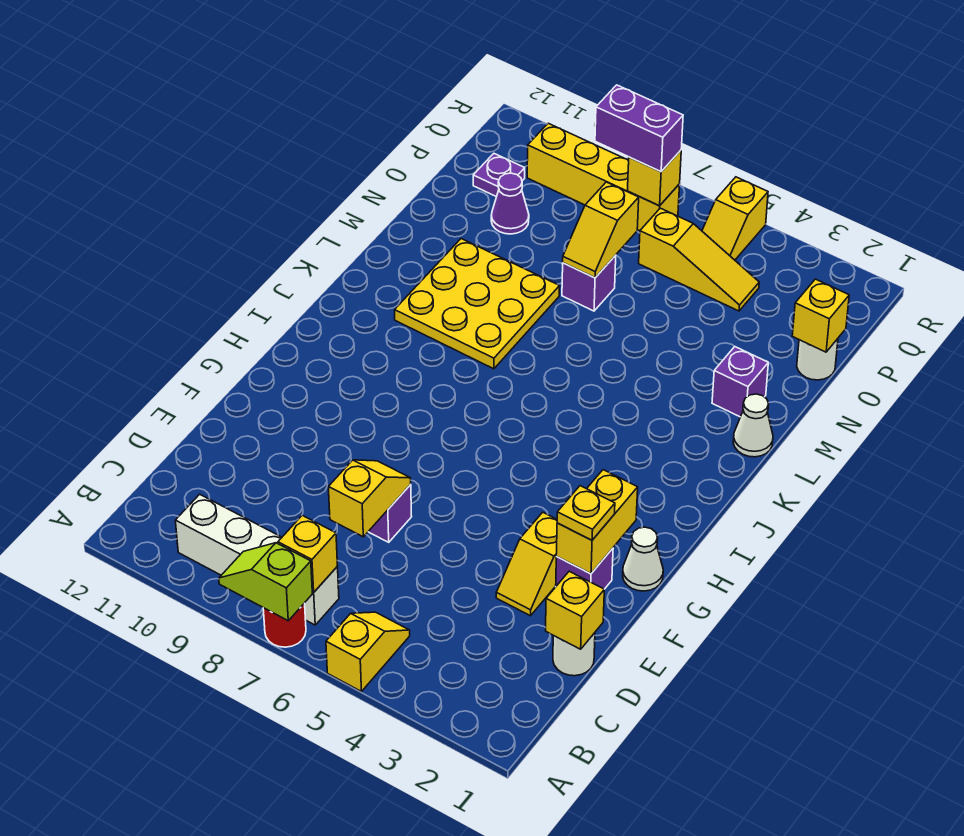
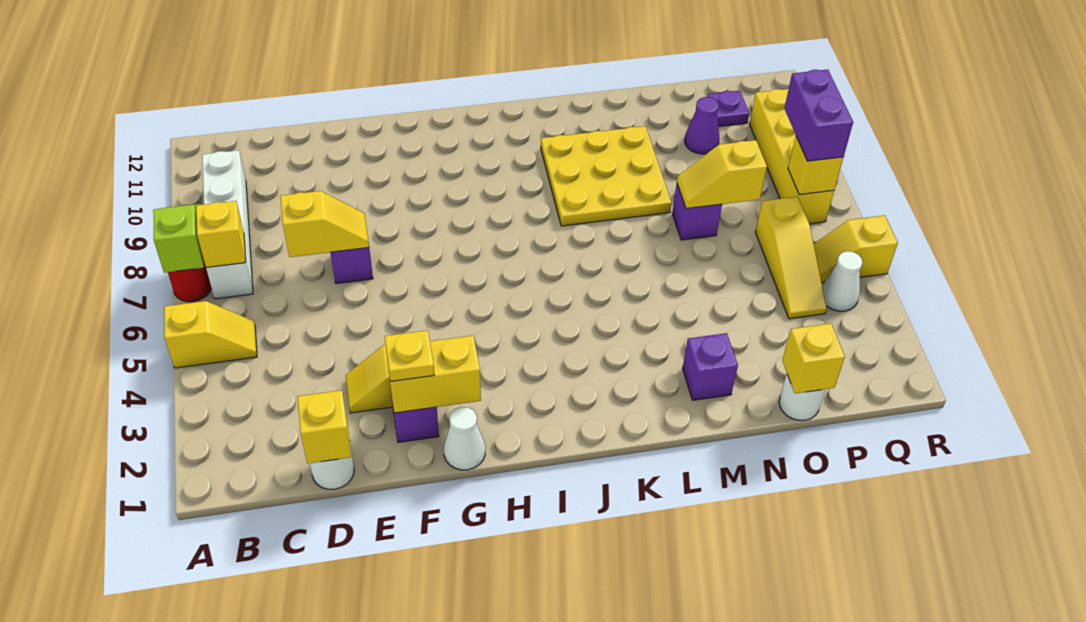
white 1x1 cone [733,394,773,457] -> white 1x1 cone moved to [822,251,862,311]

